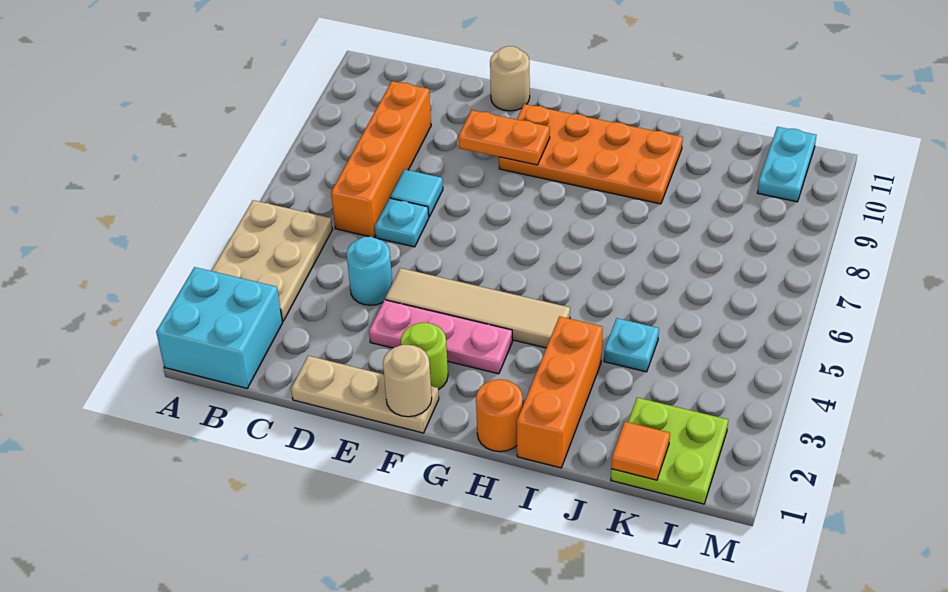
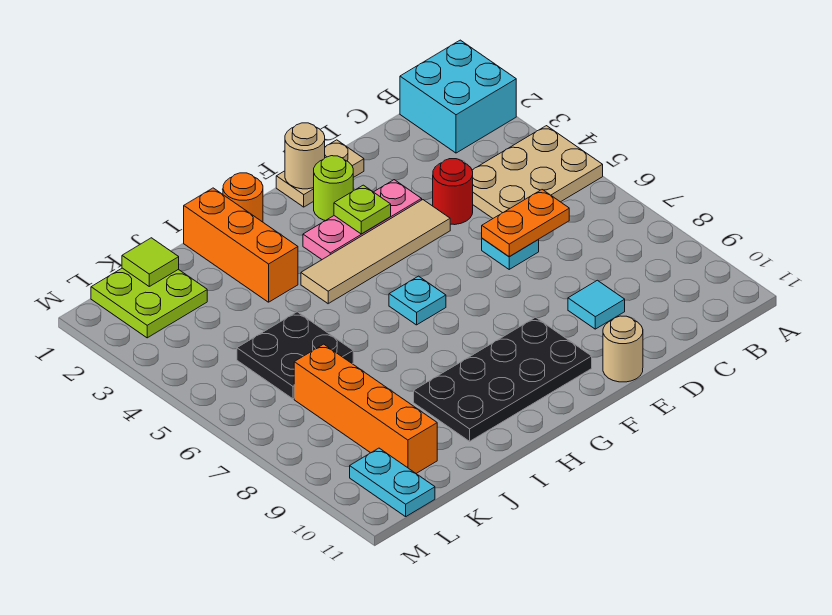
tan 2x3 plate [212,200,332,321] -> tan 2x3 plate turned to [472,126,603,218]
orange 1x4 brick [331,81,431,237] -> orange 1x4 brick moved to [294,344,437,473]
tan 1x3 plate [291,356,439,433] -> tan 1x2 plate [276,140,364,207]
cyan 1x1 round brick [346,237,392,305] -> red 1x1 round brick [433,159,473,225]
cyan 1x1 tile [390,169,443,217] -> cyan 1x1 tile moved to [568,280,625,329]
orange 1x2 plate [458,110,550,165] -> orange 1x2 plate moved to [482,190,569,257]
none -> lime 1x1 plate [334,185,391,234]
orange 2x4 plate [499,104,683,204] -> black 2x4 plate [414,317,592,441]
cyan 1x1 plate [604,318,659,372] -> cyan 1x1 plate moved to [389,276,446,325]
none -> black 2x2 plate [237,312,353,399]
orange 1x1 tile [611,422,670,480] -> lime 1x1 tile [122,238,179,286]

